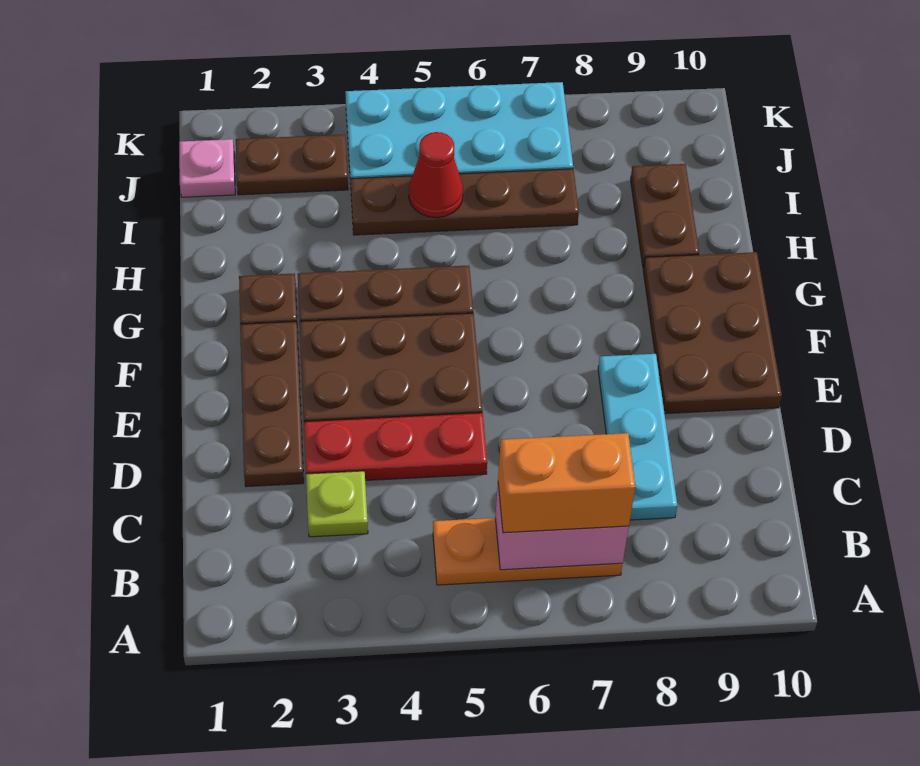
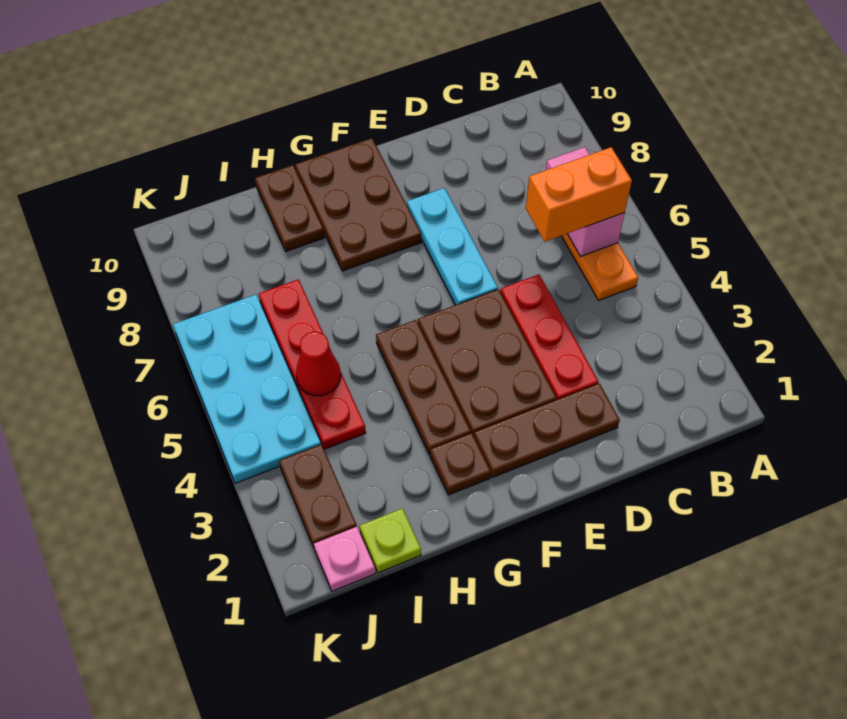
orange 1x2 brick [498,433,635,533] -> orange 1x2 brick turned to [526,147,632,241]
lime 1x1 plate [306,471,368,537] -> lime 1x1 plate moved to [360,508,421,573]
cyan 1x3 plate [598,354,677,520] -> cyan 1x3 plate turned to [407,188,498,305]
brown 2x3 plate [643,252,782,414] -> brown 2x3 plate turned to [295,138,421,271]
brown 1x2 plate [631,164,699,268] -> brown 1x2 plate turned to [255,165,324,251]
brown 1x4 plate [351,169,579,235] -> red 1x4 plate [259,279,366,449]

